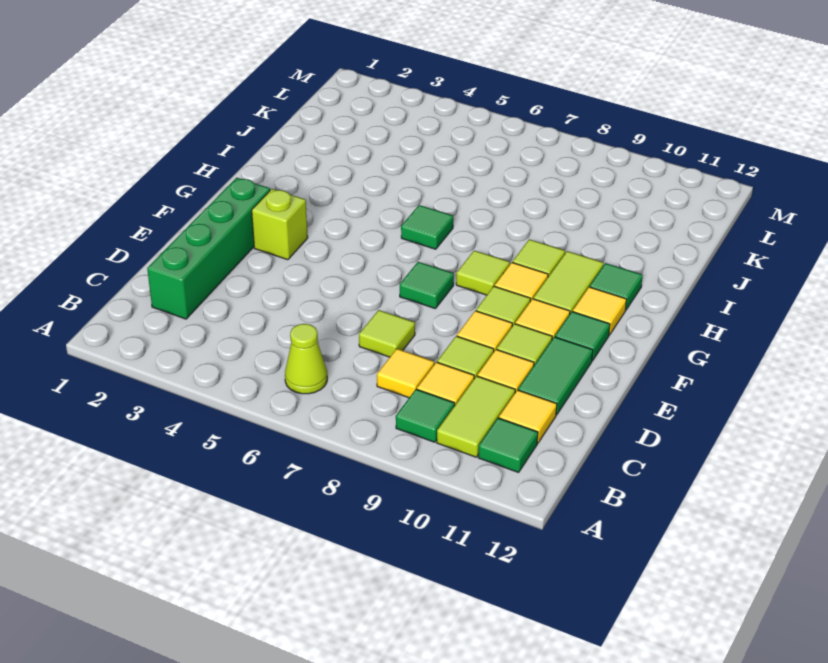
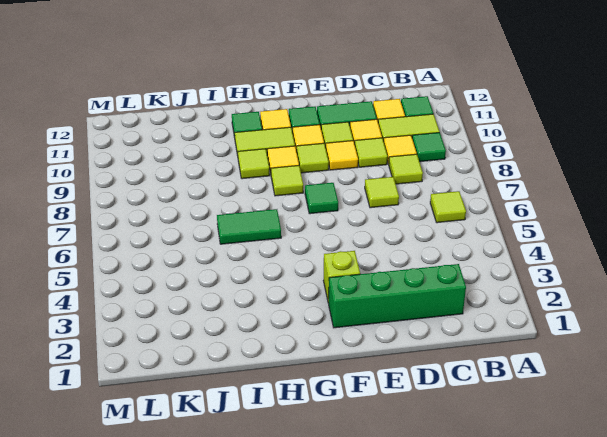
lime 1x1 cone [285,324,327,394] -> lime 1x1 tile [430,191,466,223]
yellow 1x1 tile [377,349,434,398] -> lime 1x1 tile [389,154,423,184]
green 1x1 tile [401,205,453,249] -> green 1x2 tile [217,209,281,244]

